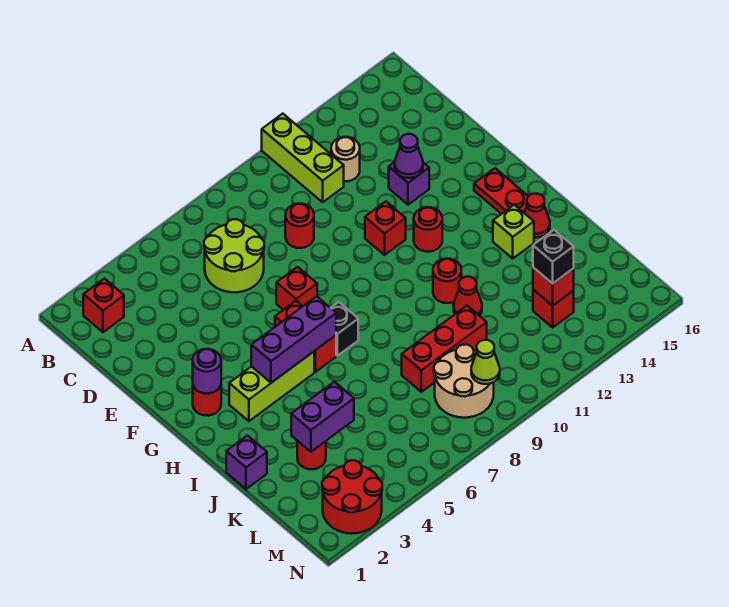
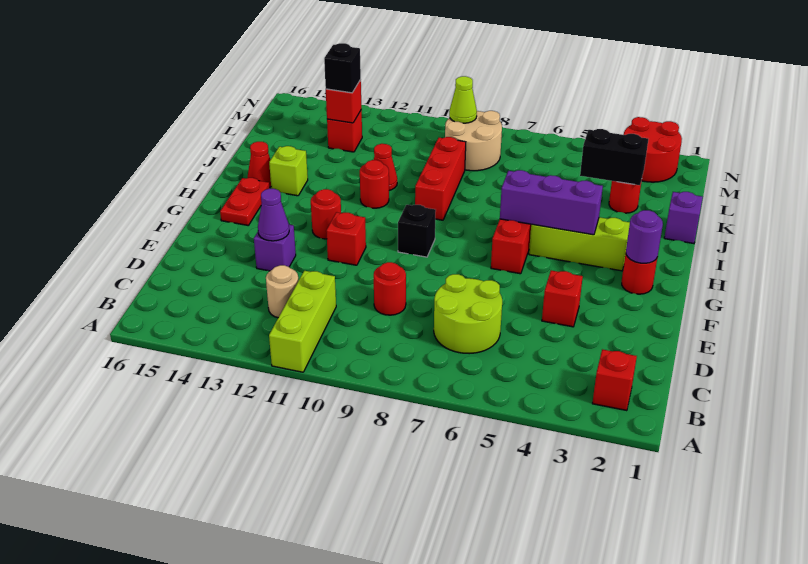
red 1x1 brick [276,267,317,310] -> red 1x1 brick moved to [542,271,583,327]
black 1x1 brick [331,302,358,356] -> black 1x1 brick moved to [398,205,436,257]
purple 1x2 brick [291,382,354,452] -> black 1x2 brick [580,129,648,185]
red 1x3 brick [402,306,487,392] -> red 1x3 brick turned to [415,137,466,220]

